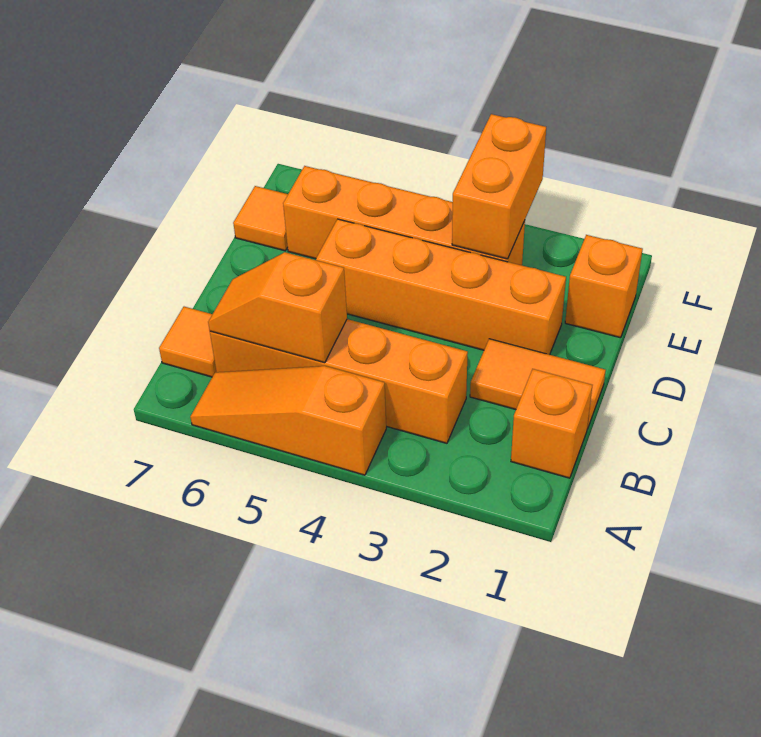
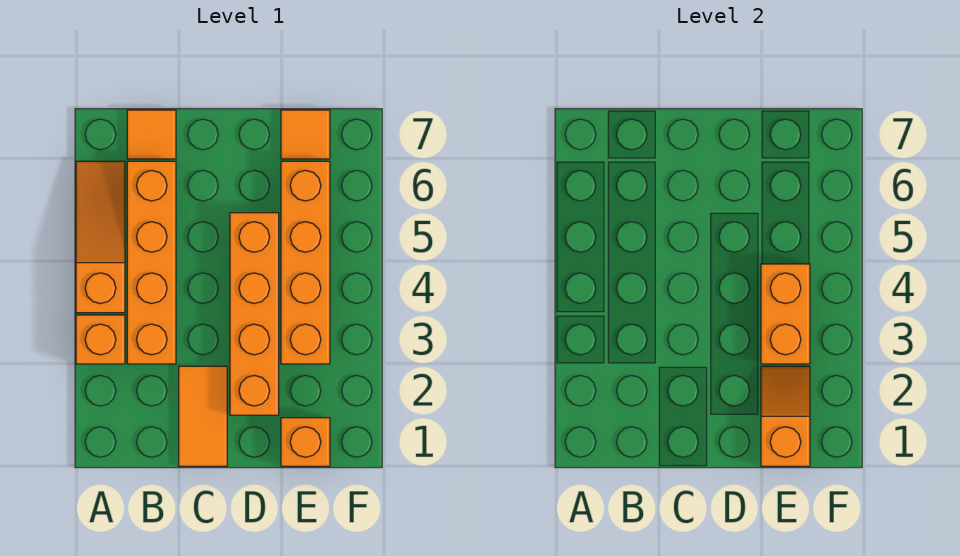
orange 1x1 brick [511,369,592,478] -> orange 1x1 brick moved to [76,315,125,364]
orange 1x2 slope [208,252,347,363] -> orange 1x2 slope moved to [761,366,810,466]
orange 1x2 brick [452,114,546,259] -> orange 1x2 brick turned to [761,264,810,364]

